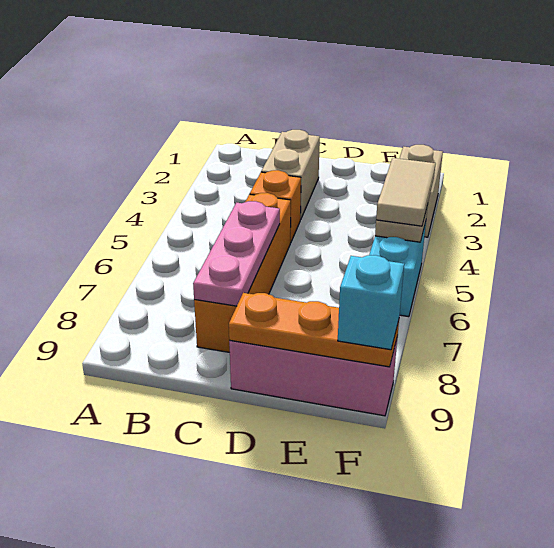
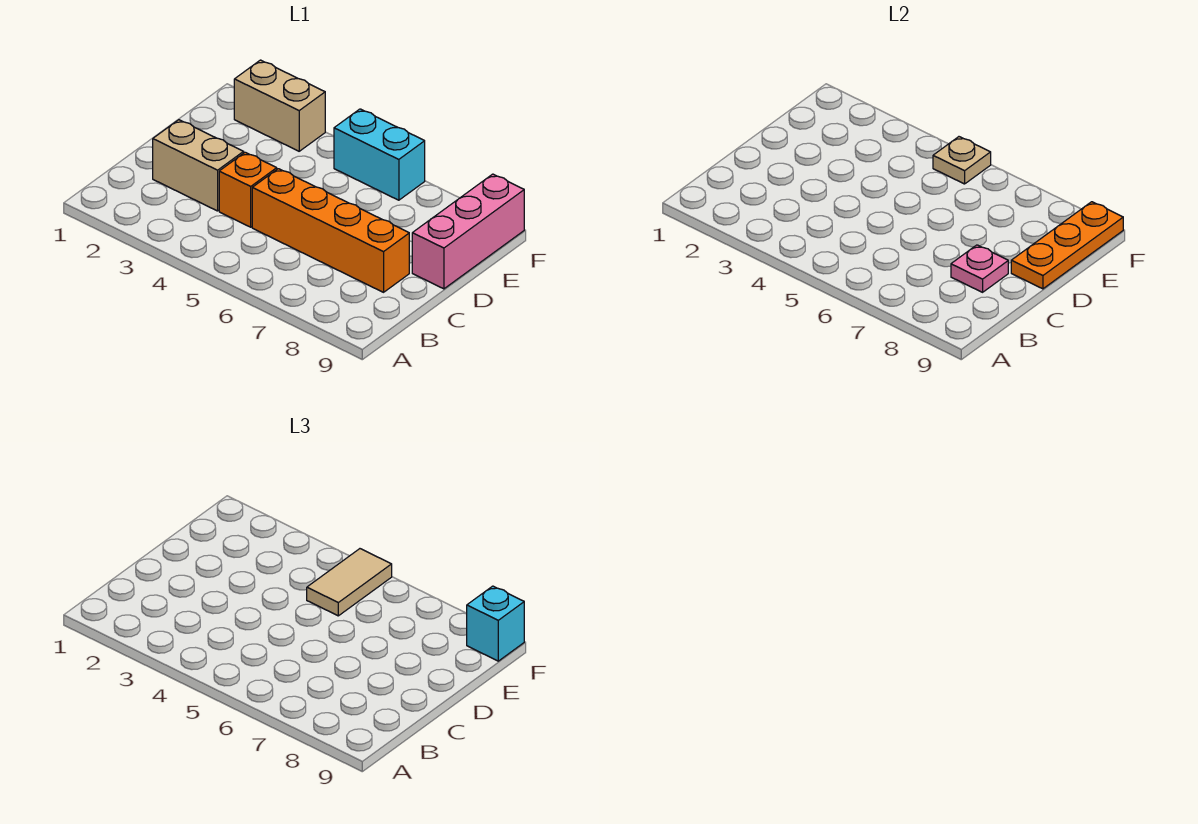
pink 1x3 plate [193,201,280,306] -> pink 1x1 plate [951,245,1008,292]
tan 1x2 tile [376,158,436,226] -> tan 1x2 tile turned to [307,549,392,616]

